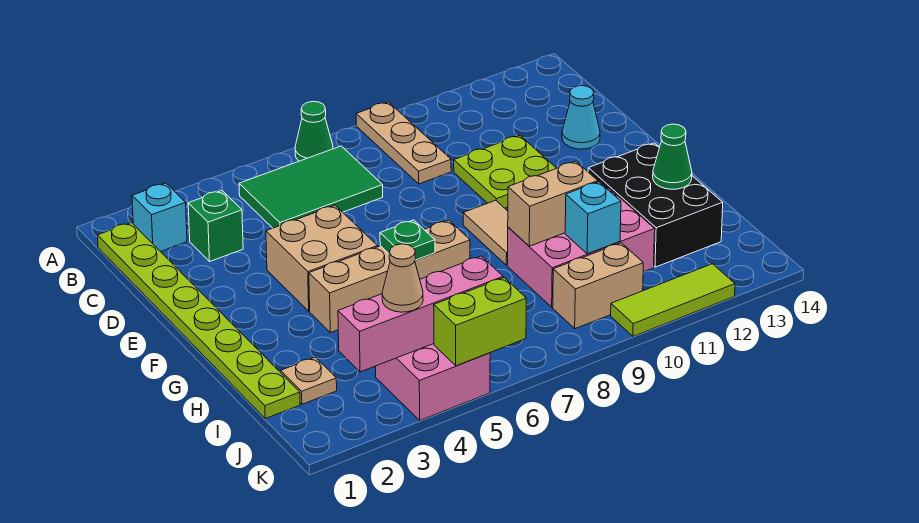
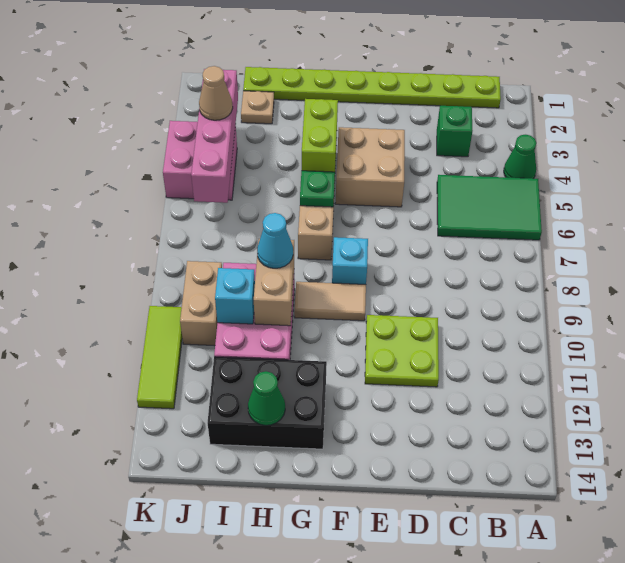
green 1x1 cone [295,101,333,161] -> green 1x1 cone moved to [504,135,536,179]
tan 1x3 plate [356,102,451,184] -> none
cyan 1x1 brick [132,183,187,252] -> cyan 1x1 brick moved to [332,237,368,284]
green 2x3 tile [239,146,383,228] -> green 2x3 tile turned to [437,175,542,240]
cyan 1x1 cone [562,86,600,149] -> cyan 1x1 cone moved to [257,213,293,268]
lime 1x2 brick [434,278,526,366] -> lime 1x2 brick moved to [302,99,338,172]

